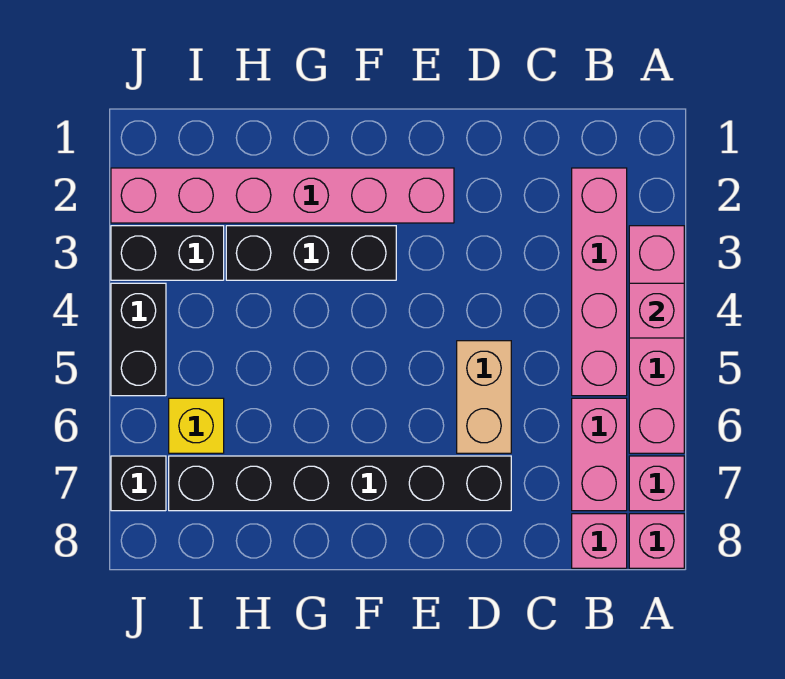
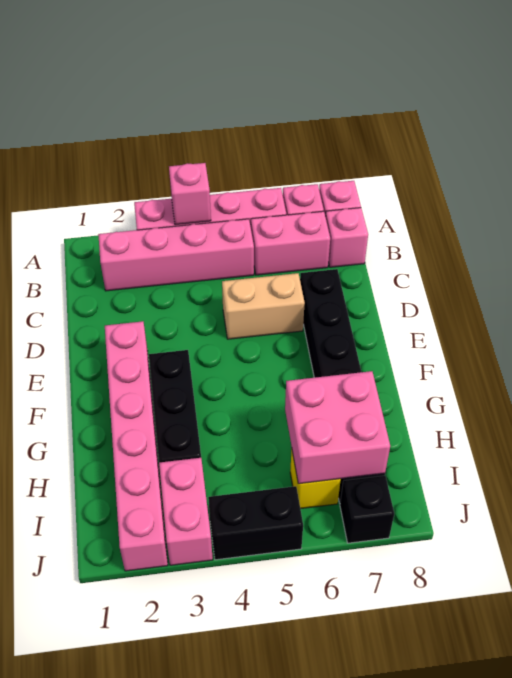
none -> pink 2x2 brick [285,371,390,484]
black 1x2 brick [111,226,224,280] -> pink 1x2 brick [159,458,213,565]

